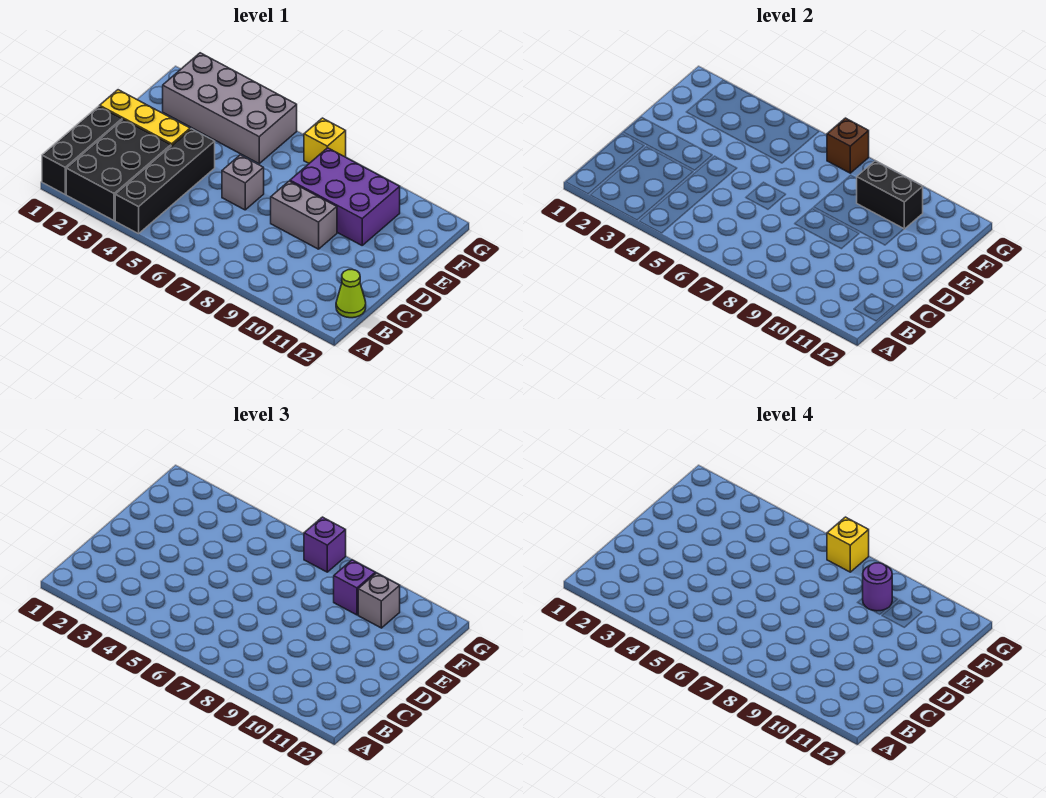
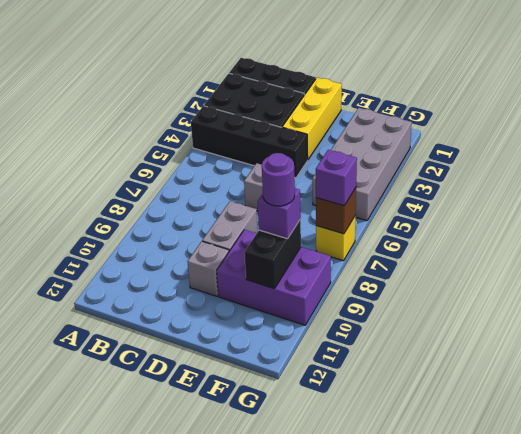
lime 1x1 cone [336,269,366,318] -> none
purple 2x3 brick [290,148,400,245] -> purple 2x3 brick turned to [217,230,331,325]
grey 1x1 brick [358,573,400,628] -> grey 1x1 brick moved to [188,241,229,296]
yellow 1x1 brick [827,517,869,572] -> none

